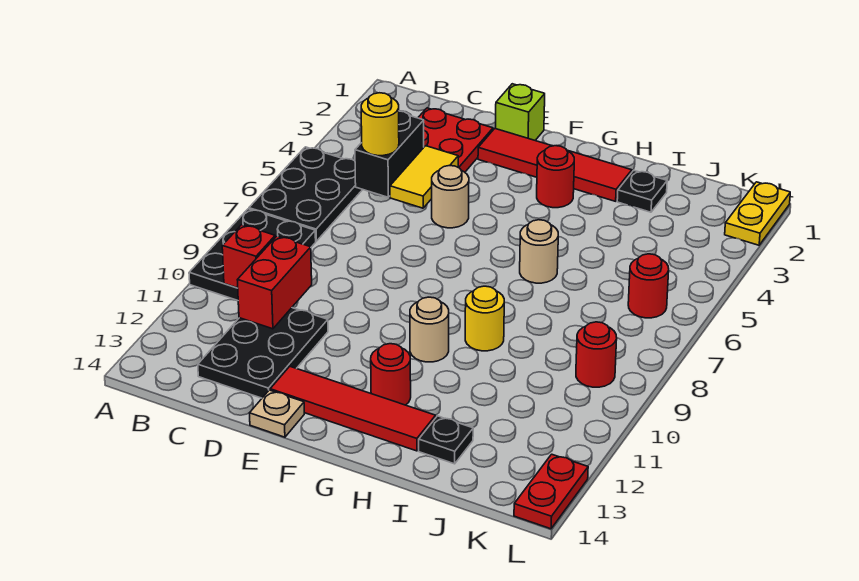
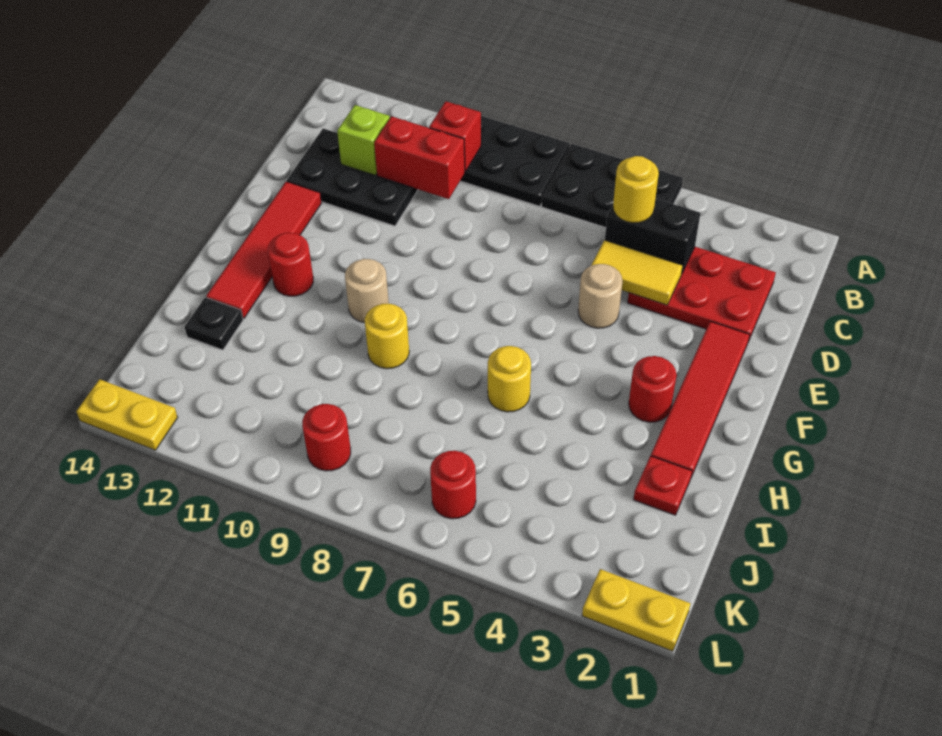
lime 1x1 brick [496,84,545,140] -> lime 1x1 brick moved to [337,105,390,175]
tan 1x1 plate [250,390,304,437] -> none
tan 1x1 round brick [520,220,558,283] -> yellow 1x1 round brick [488,346,531,412]
black 1x1 plate [617,170,667,212] -> red 1x1 plate [634,456,692,515]
red 1x2 plate [514,454,588,529] -> yellow 1x2 plate [76,379,178,450]

